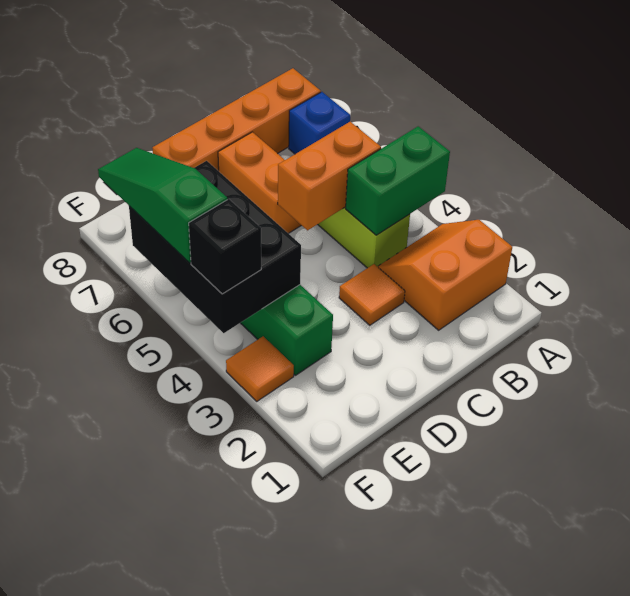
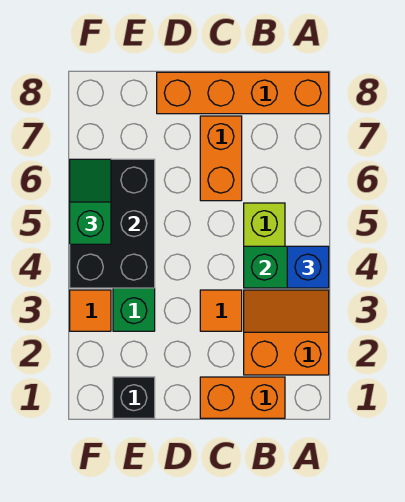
blue 1x1 brick [289,92,350,154] -> blue 1x1 brick moved to [287,246,329,288]
orange 1x2 brick [278,122,381,230] -> orange 1x2 brick moved to [200,377,285,418]
black 1x1 brick [189,199,261,294] -> black 1x1 brick moved to [113,377,155,418]
green 1x3 slope [98,148,227,263] -> green 1x2 slope [70,159,111,244]

